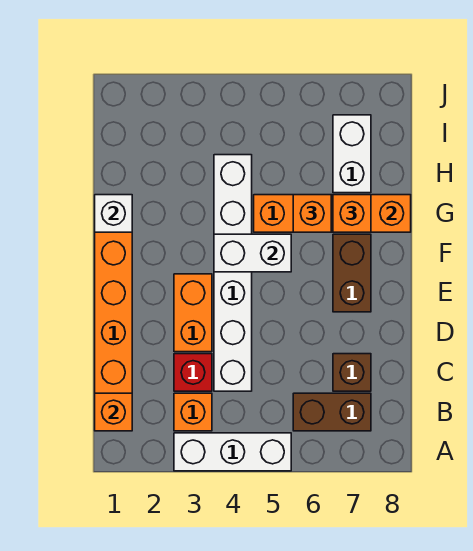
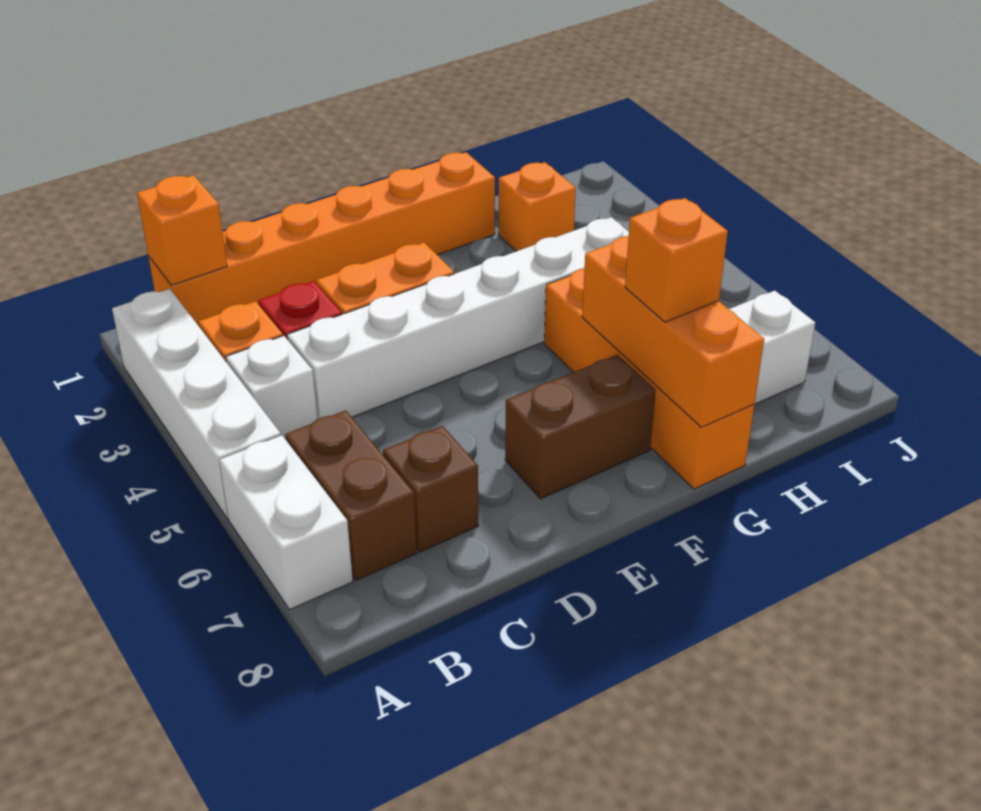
white 1x3 brick [174,433,291,471] -> white 1x4 brick [112,289,281,519]
white 1x2 brick [214,234,291,272] -> white 1x2 brick moved to [219,435,353,609]
white 1x1 brick [95,195,132,232] -> white 1x1 brick moved to [226,336,317,440]
orange 1x1 brick [293,195,331,232] -> orange 1x1 brick moved to [498,162,576,251]

